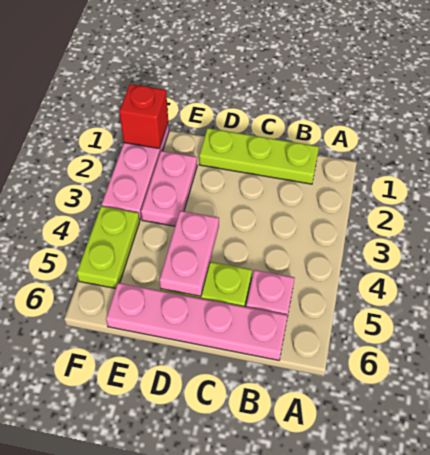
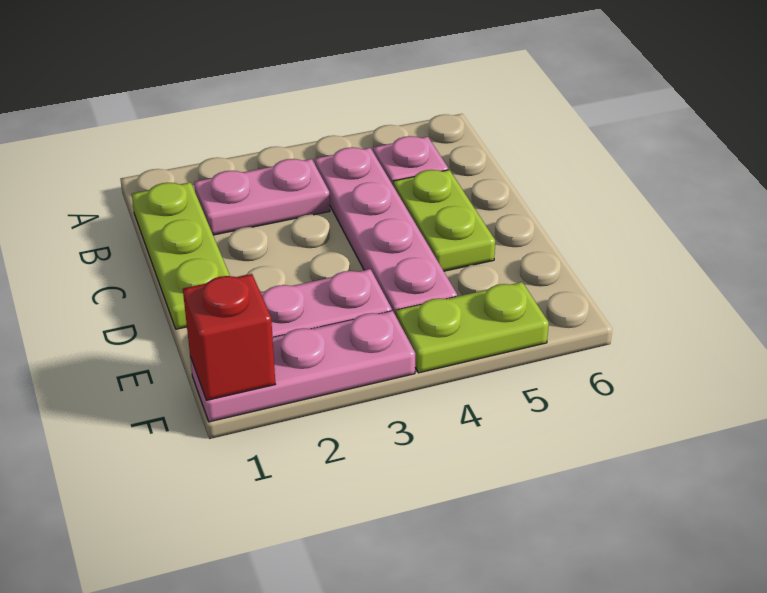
pink 1x4 plate [106,283,288,360] -> pink 1x4 plate moved to [315,147,457,316]
pink 1x2 plate [159,211,219,296] -> pink 1x2 plate moved to [194,159,330,235]

